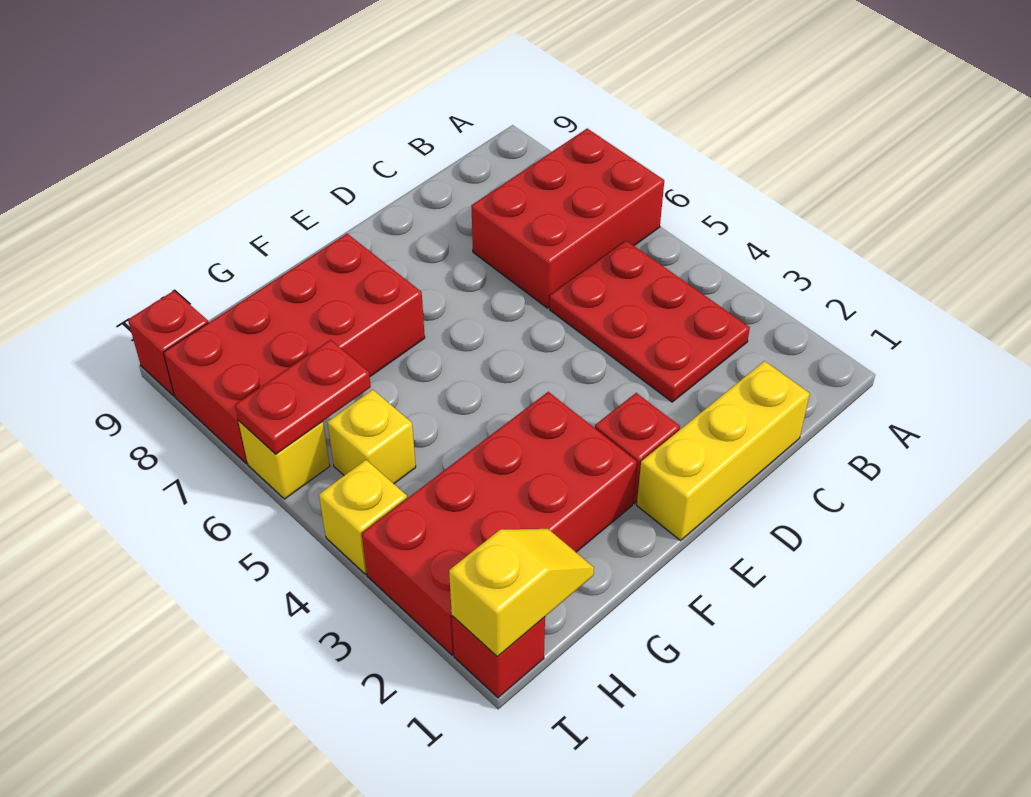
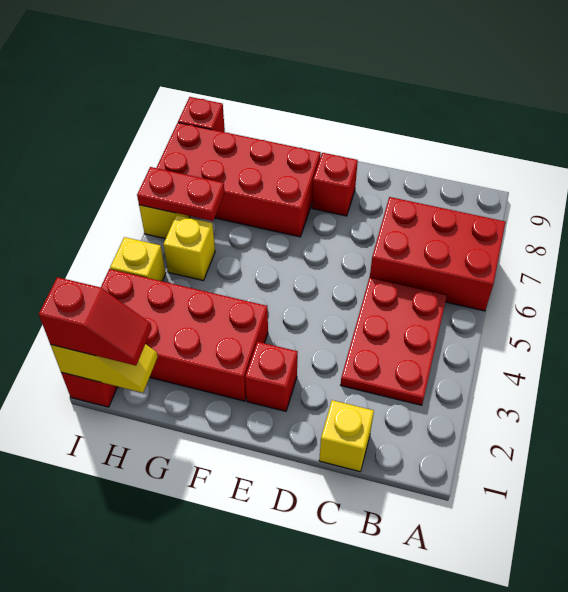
yellow 1x3 brick [637,361,810,541] -> yellow 1x1 brick [319,400,374,472]
none -> red 1x1 brick [312,153,358,216]
none -> red 1x2 slope [39,277,152,366]

